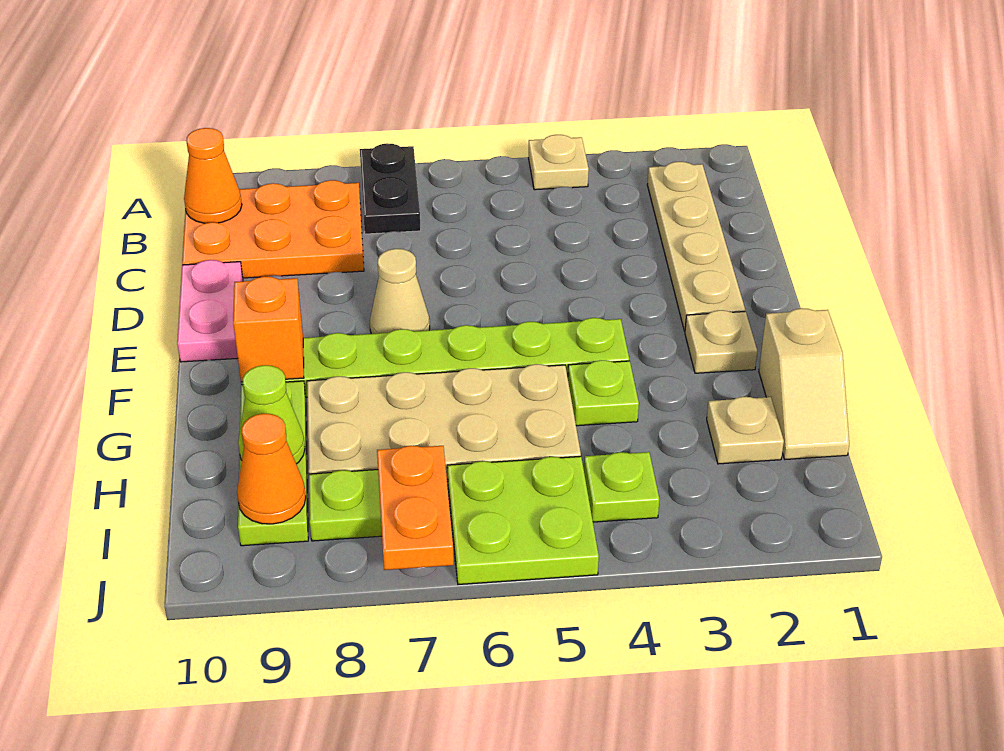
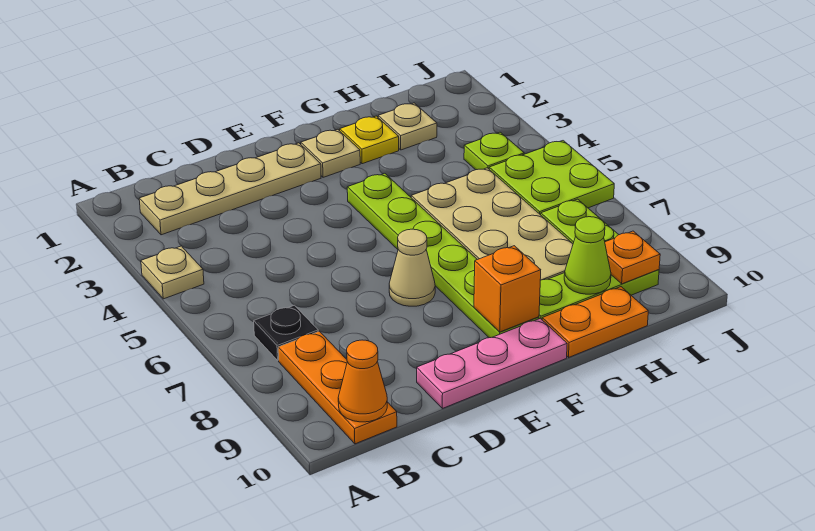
black 1x2 plate [360,143,421,234] -> black 1x1 plate [254,305,318,360]
orange 2x3 plate [182,180,364,278] -> orange 1x3 plate [278,331,397,444]
pink 1x2 plate [177,260,243,362] -> pink 1x3 plate [417,318,567,408]
tan 1x2 slope [759,308,849,459] -> none
none -> yellow 1x1 plate [340,116,399,164]
lime 1x1 plate [568,360,639,426] -> none
orange 1x2 plate [377,446,454,570] -> orange 1x2 plate moved to [542,287,648,357]
orange 1x1 cone [237,413,306,524] -> orange 1x1 plate [605,231,660,284]

